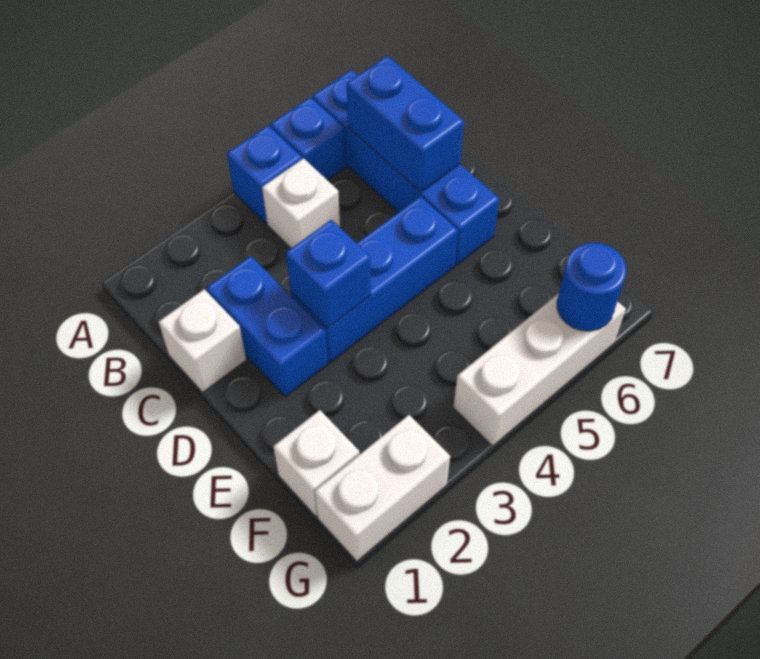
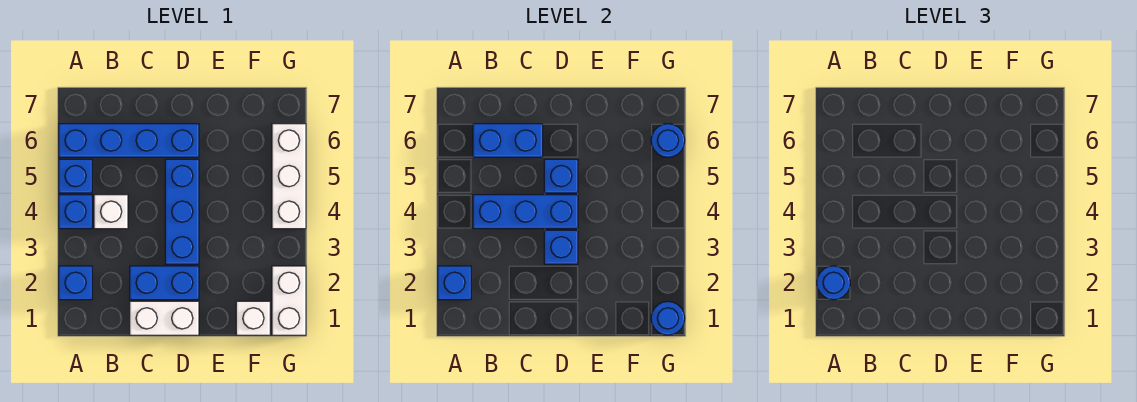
none -> blue 1x1 brick [59,266,92,300]
none -> blue 1x1 brick [438,266,471,300]
none -> blue 1x1 round brick [817,266,850,300]
none -> blue 1x3 brick [473,195,578,229]
white 1x1 brick [159,289,246,392] -> white 1x2 brick [130,301,199,335]
none -> blue 1x1 brick [544,159,578,193]
none -> blue 1x1 round brick [651,302,685,335]

